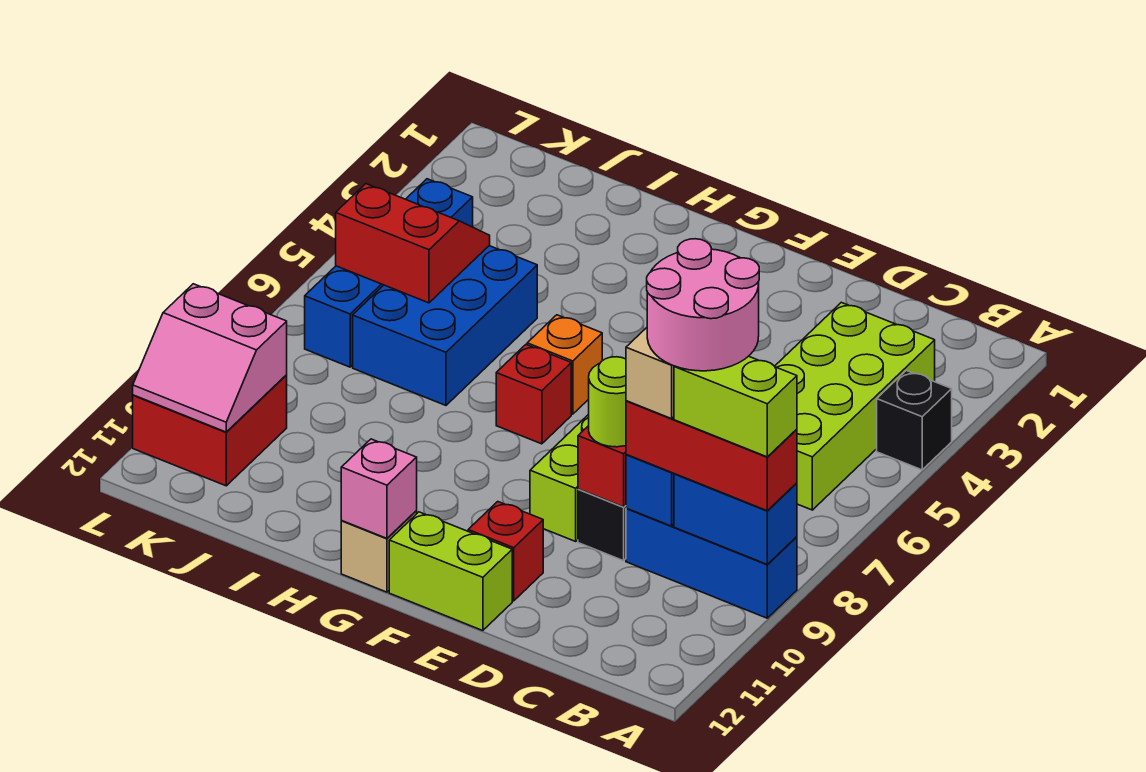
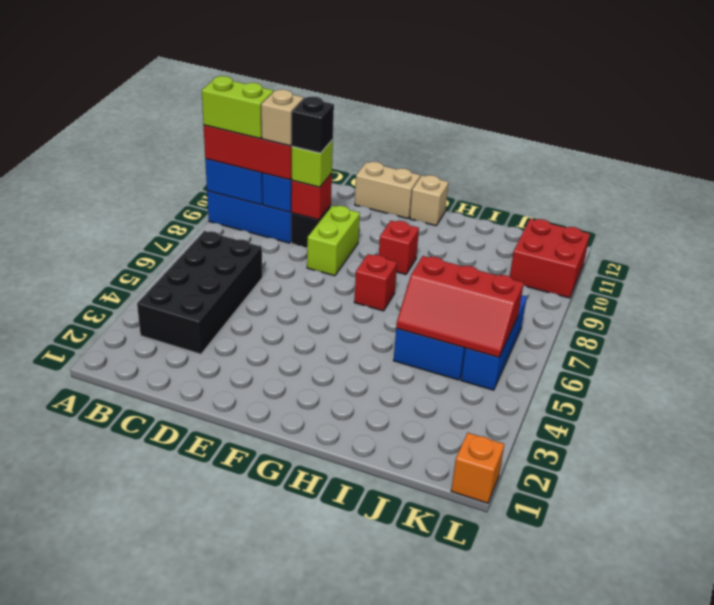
black 1x1 brick [877,371,952,470] -> black 1x1 brick moved to [292,96,334,153]
lime 2x4 brick [775,302,935,510] -> black 2x4 brick [137,231,262,354]
pink 2x2 round brick [647,239,759,371] -> none
lime 1x1 round brick [589,357,626,447] -> lime 1x1 brick [291,140,333,187]
red 1x1 brick [468,502,543,601] -> red 1x1 brick moved to [379,221,419,274]
lime 1x2 brick [389,512,512,631] -> tan 1x2 brick [355,162,420,218]
orange 1x1 brick [527,315,602,414] -> orange 1x1 brick moved to [451,433,504,503]
pink 1x1 brick [341,439,417,538] -> none
red 2x2 slope [336,184,490,303] -> red 2x3 slope [396,256,524,357]
blue 1x4 brick [305,179,473,367] -> blue 1x3 brick [461,295,527,390]
pink 2x2 slope [133,284,287,432] -> none

